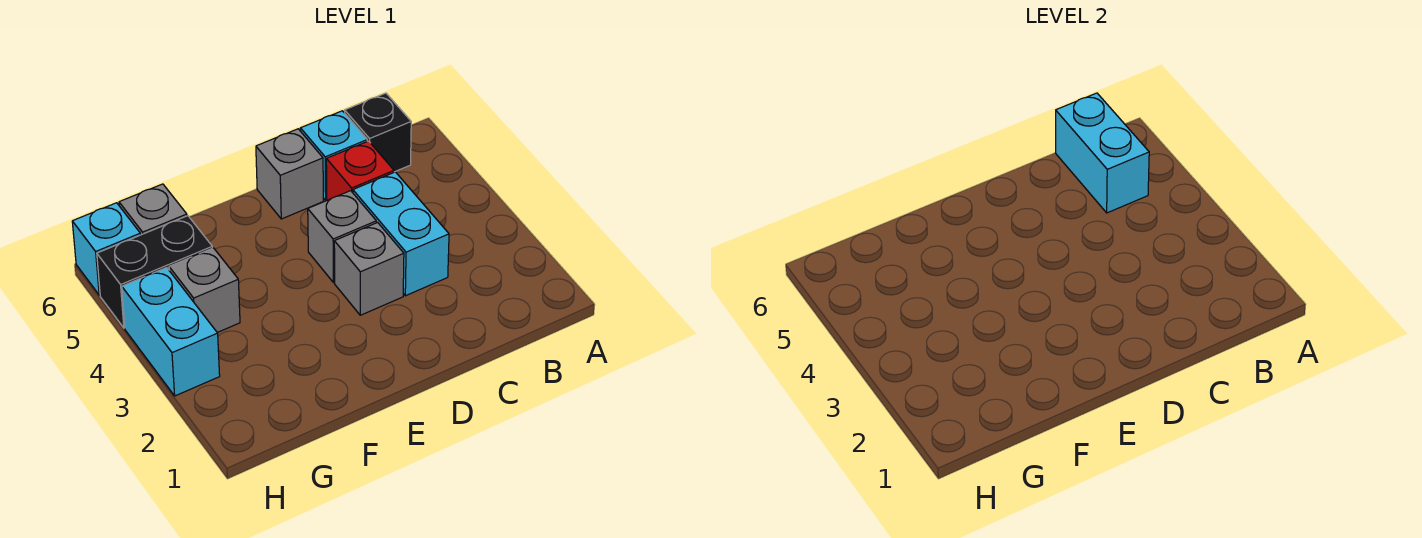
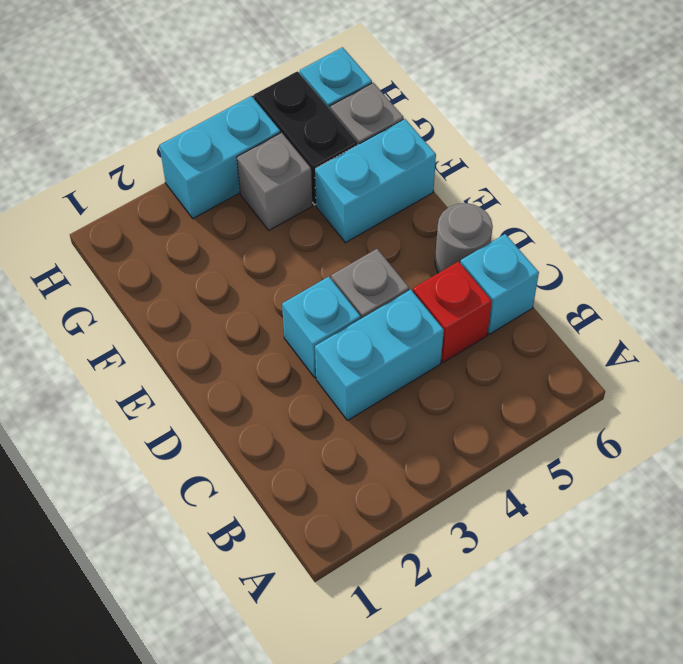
cyan 1x2 brick [1056,93,1149,213] -> cyan 1x2 brick moved to [315,119,436,243]
black 1x1 brick [345,93,411,172] -> none
grey 1x1 brick [334,222,404,315] -> cyan 1x1 brick [282,277,361,378]
grey 1x1 brick [256,129,323,219] -> grey 1x1 round brick [435,203,493,273]

